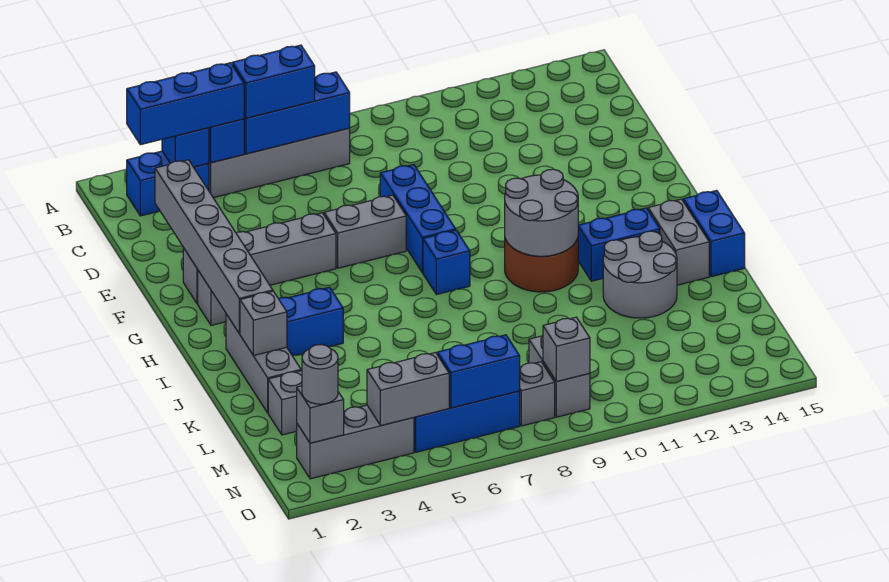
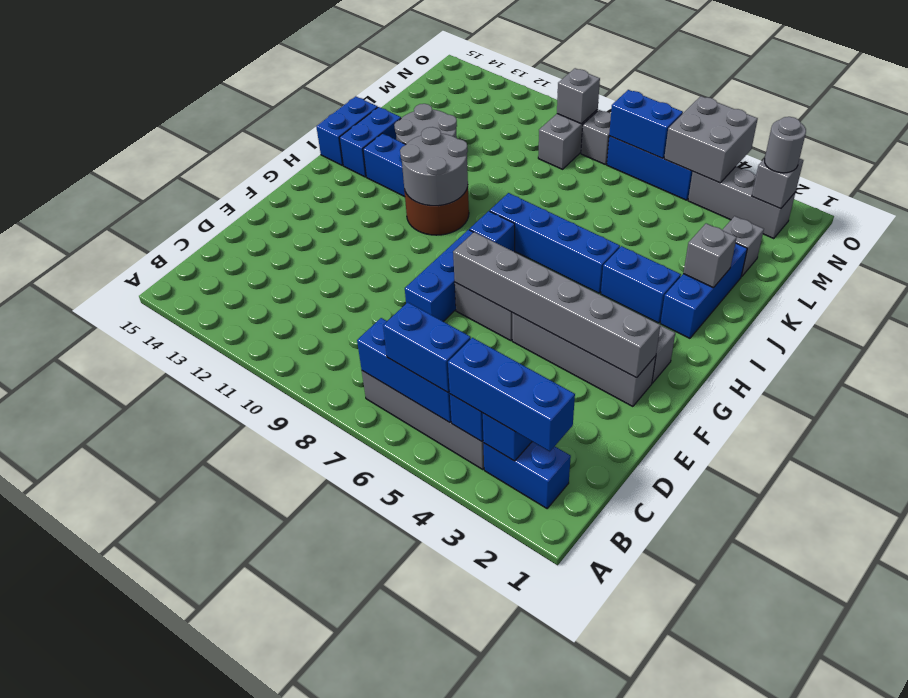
grey 1x6 brick [155,160,273,334] -> grey 1x6 brick turned to [453,232,660,378]
grey 1x3 brick [226,314,301,413] -> blue 1x3 brick [660,243,747,338]
none -> blue 1x4 brick [490,193,620,293]
grey 1x2 brick [648,199,709,285] -> blue 1x2 brick [339,107,401,177]
grey 1x2 brick [367,353,449,426] -> grey 2x2 brick [664,96,758,183]

